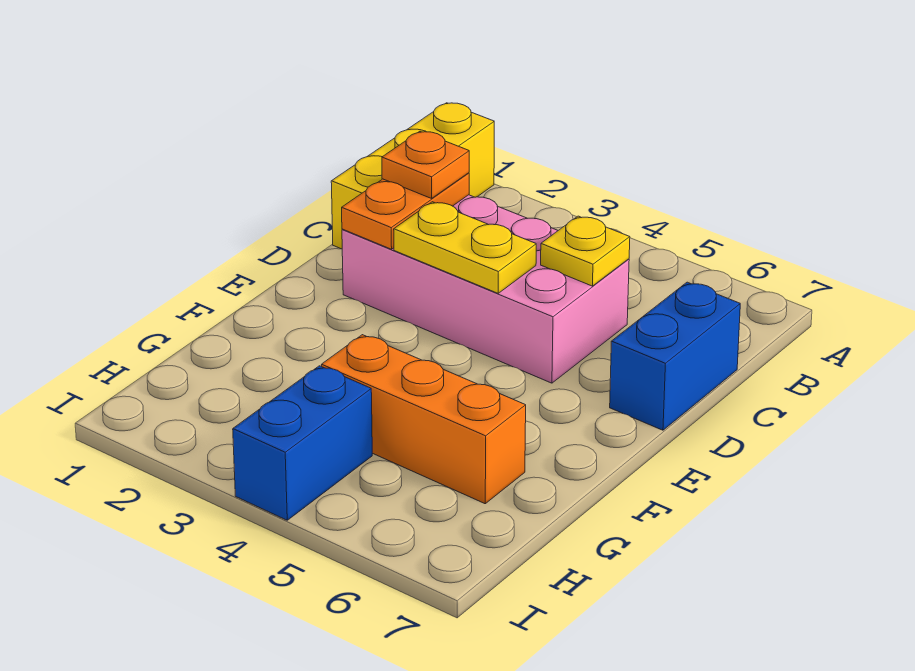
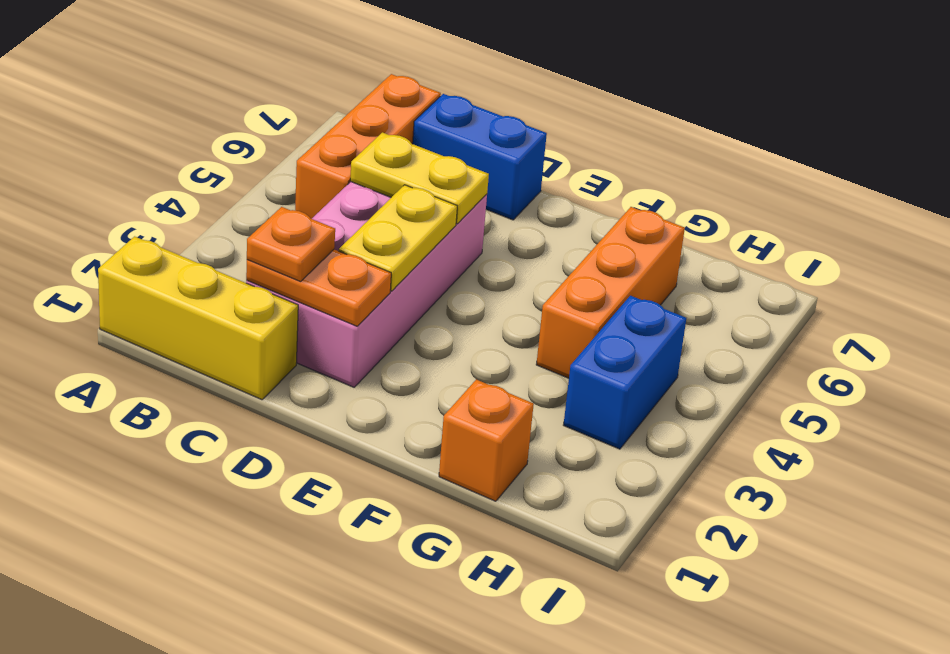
none -> orange 1x3 brick [295,74,441,219]
yellow 1x1 plate [541,216,630,286] -> yellow 1x2 plate [350,132,489,224]
none -> orange 1x1 brick [439,380,534,501]
blue 1x2 brick [233,366,372,520] -> blue 1x2 brick turned to [564,296,686,449]

